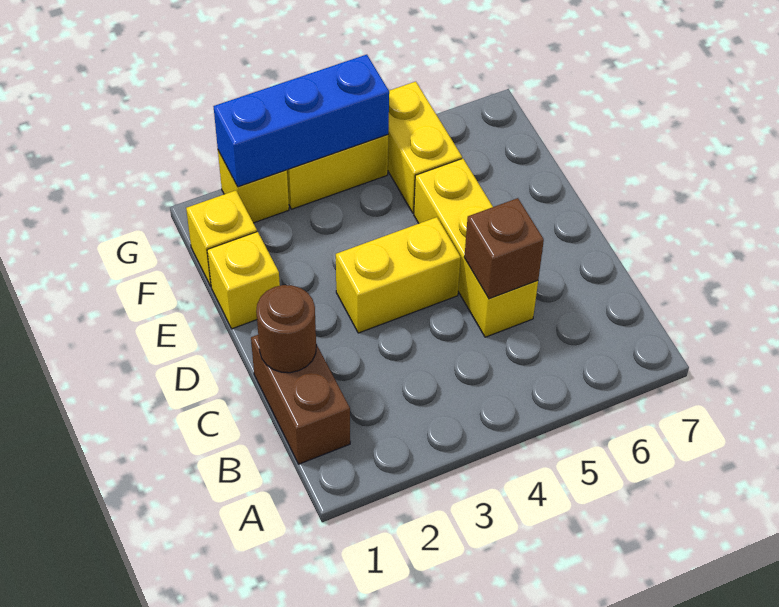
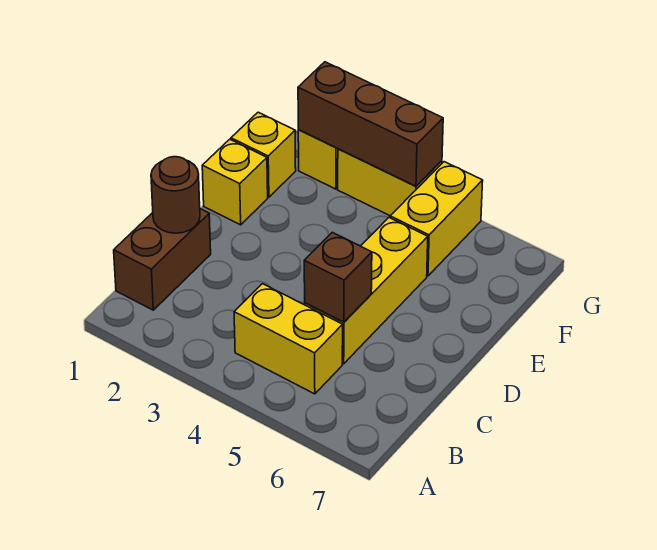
yellow 1x2 brick [336,217,461,333] -> yellow 1x2 brick moved to [234,284,343,394]
blue 1x3 brick [214,55,389,187] -> brown 1x3 brick [298,62,443,186]

